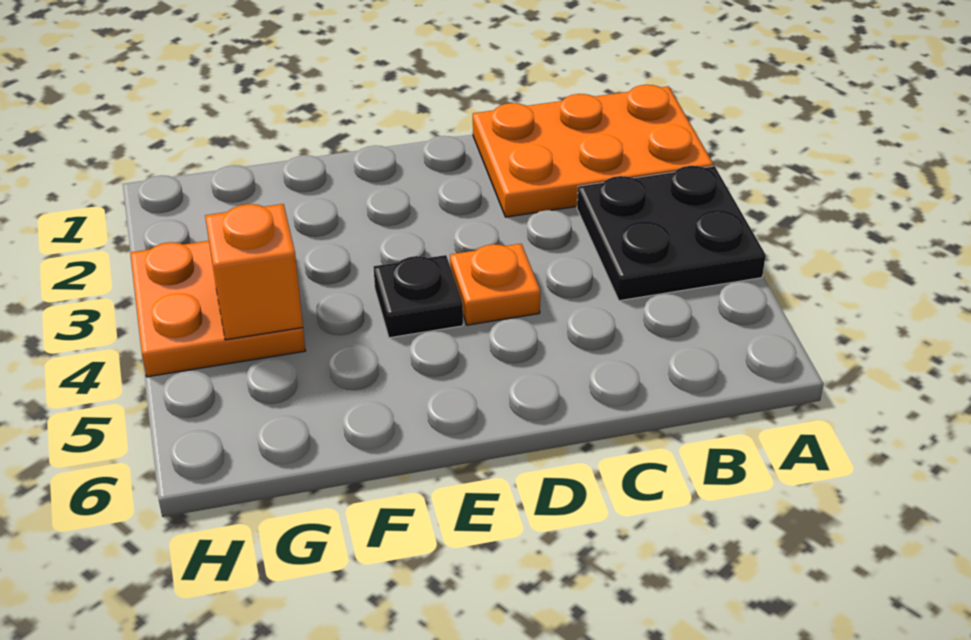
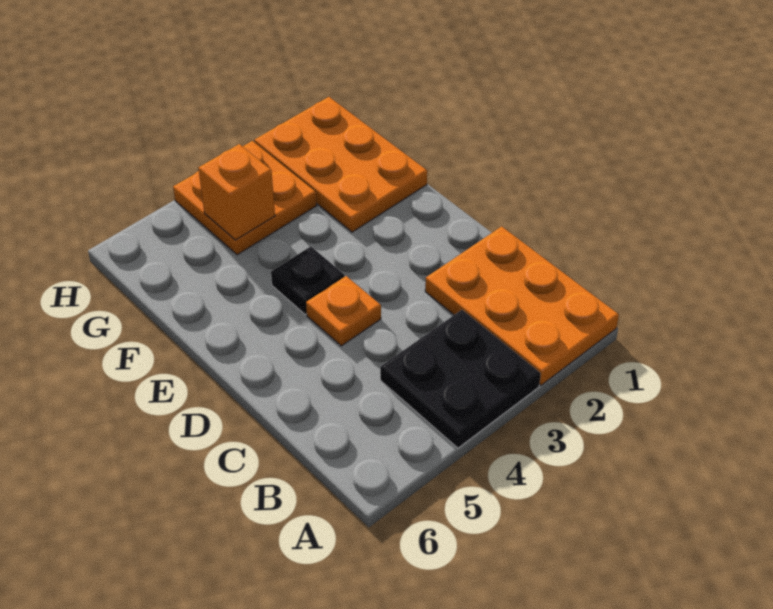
none -> orange 2x3 plate [254,97,427,232]

